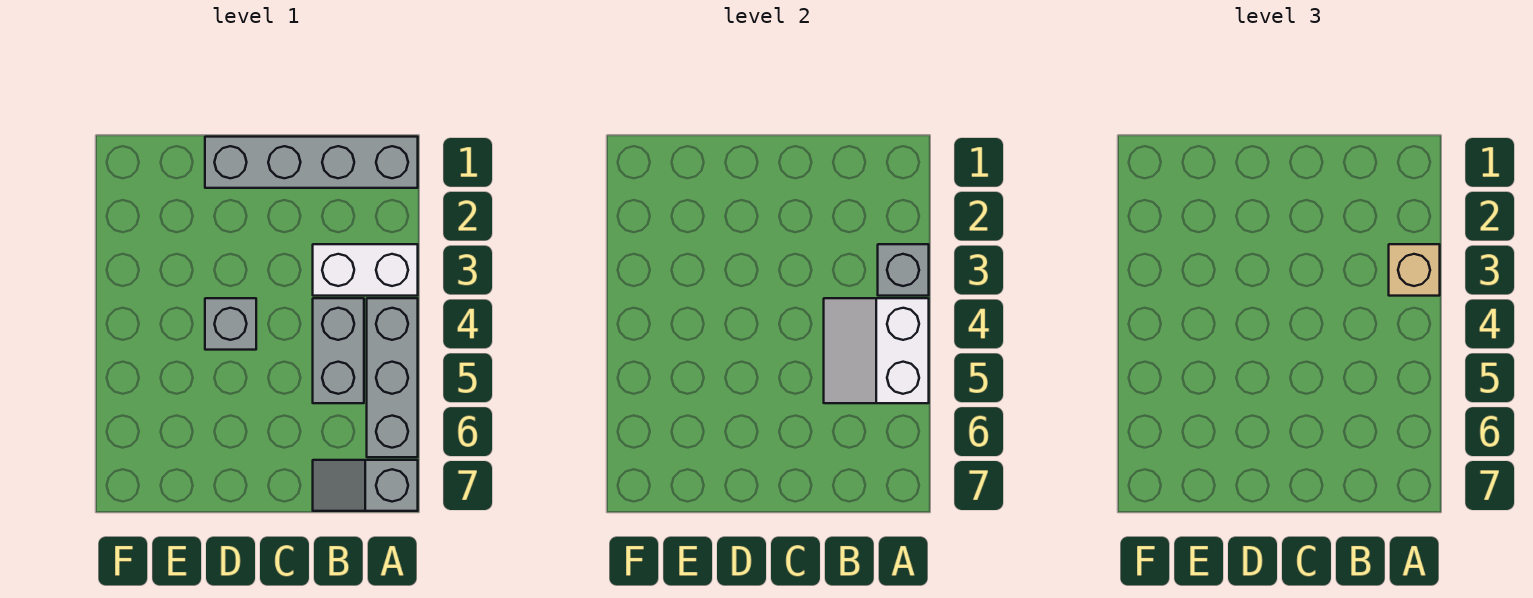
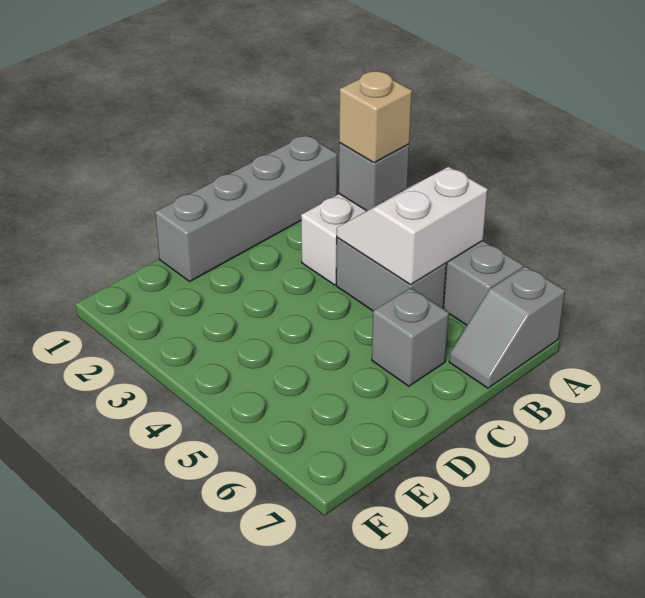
white 2x2 slope [824,298,929,403] -> white 2x2 slope turned to [337,167,488,285]
grey 1x1 brick [205,298,256,350] -> grey 1x1 brick moved to [372,288,449,386]

